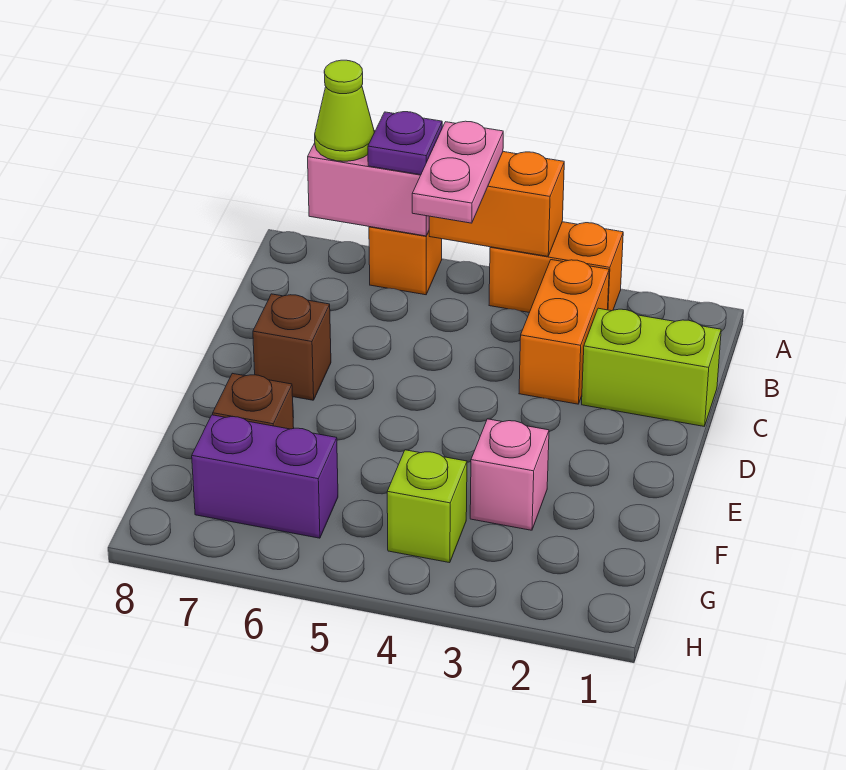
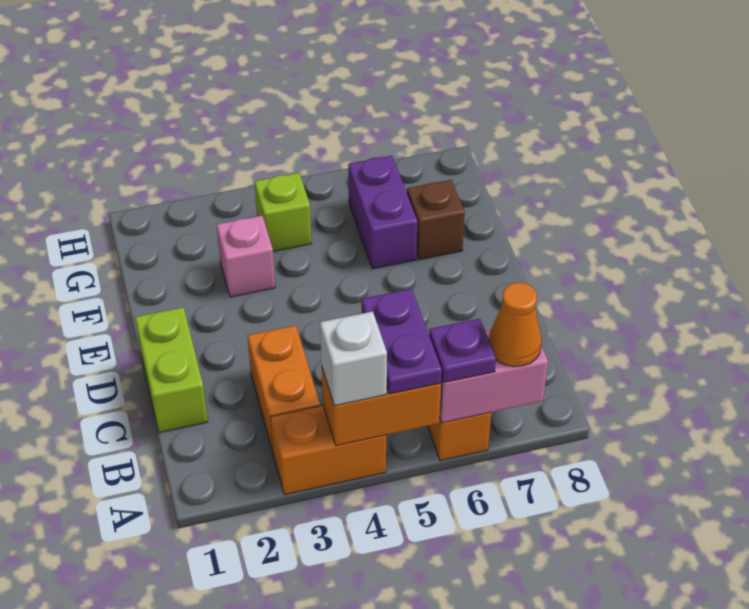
none -> white 1x1 brick [320,311,387,406]
pink 1x2 plate [412,121,503,223] -> purple 1x2 plate [361,289,442,394]
lime 1x1 cone [315,60,375,161] -> orange 1x1 cone [489,283,542,367]
lime 1x2 brick [582,308,721,426] -> lime 1x2 brick turned to [135,307,208,432]
brown 1x1 brick [253,294,331,400] -> none
purple 1x2 brick [192,415,338,538] -> purple 1x2 brick turned to [348,155,417,269]

